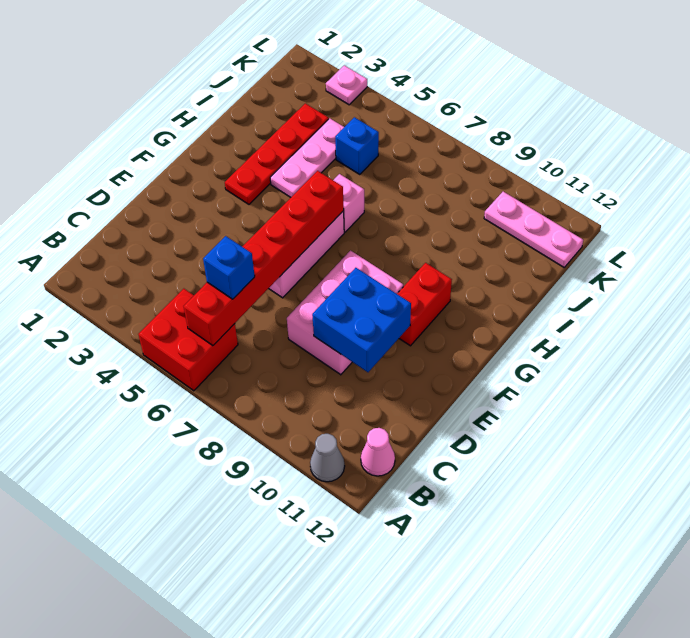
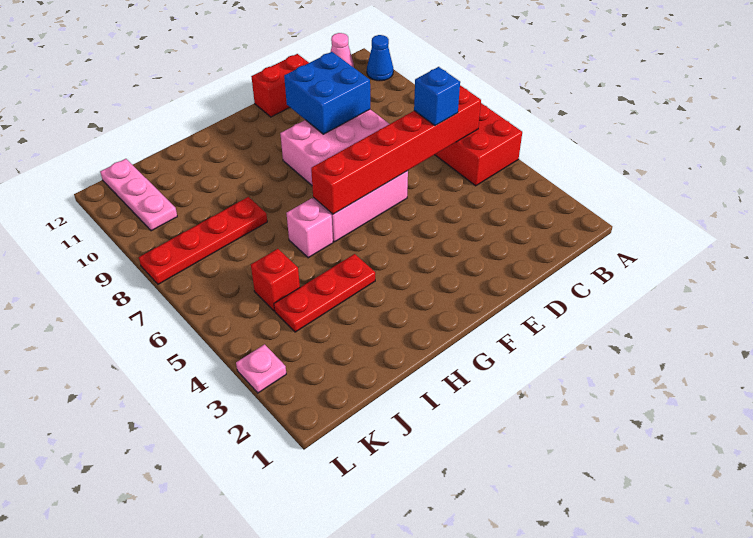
grey 1x1 cone [310,434,345,482] -> blue 1x1 cone [367,35,393,81]
red 1x2 brick [397,263,452,346] -> red 1x2 brick moved to [251,54,309,117]
red 1x4 plate [225,103,329,204] -> red 1x4 plate moved to [139,197,267,284]
pink 1x3 plate [270,118,344,197] -> red 1x3 plate [274,254,375,332]
blue 1x1 brick [335,117,379,174] -> red 1x1 brick [251,249,300,311]

